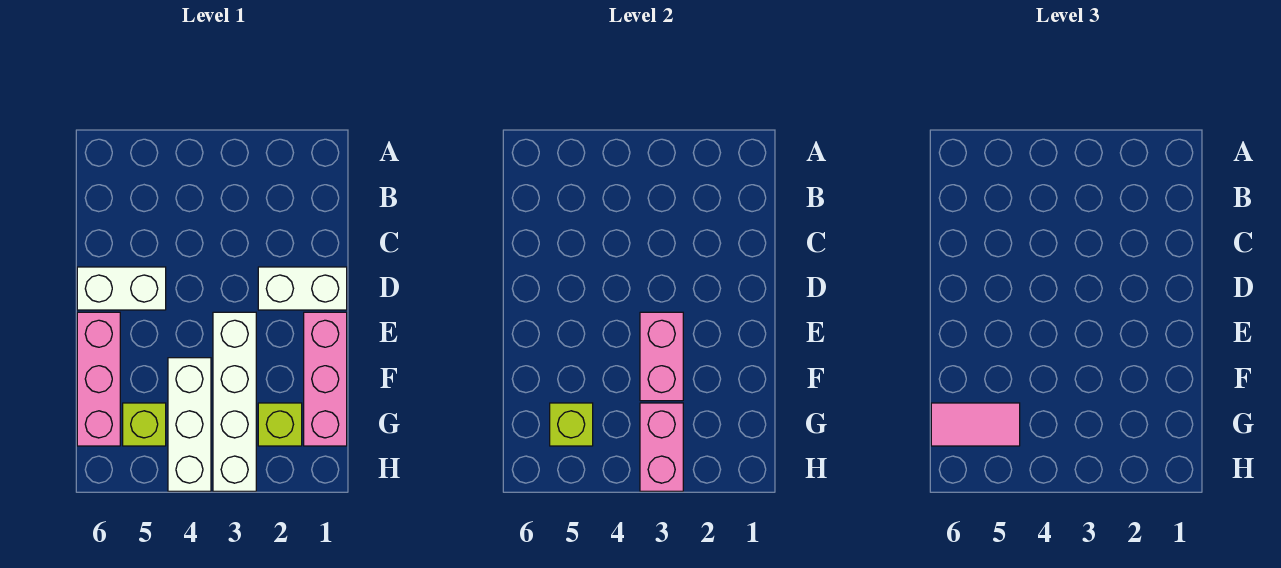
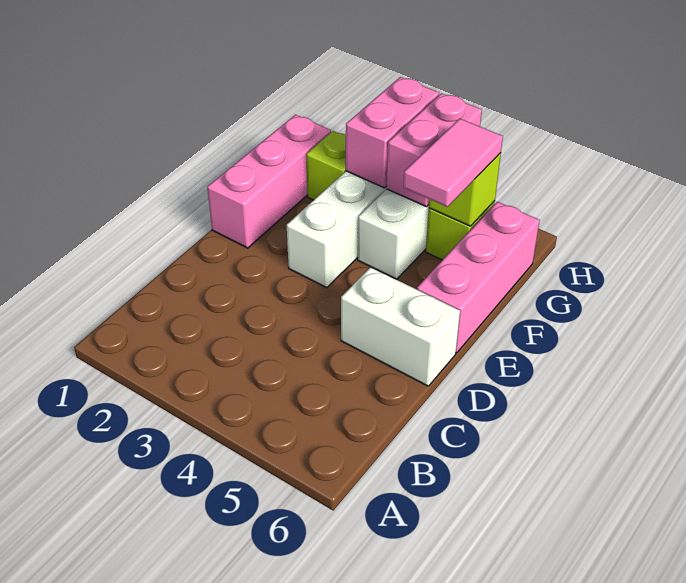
white 1x2 brick [258,267,347,310] -> none
pink 1x2 brick [640,312,683,401] -> pink 1x2 brick moved to [386,93,482,207]
pink 1x2 tile [931,403,1020,446] -> pink 1x2 tile turned to [403,119,503,207]

